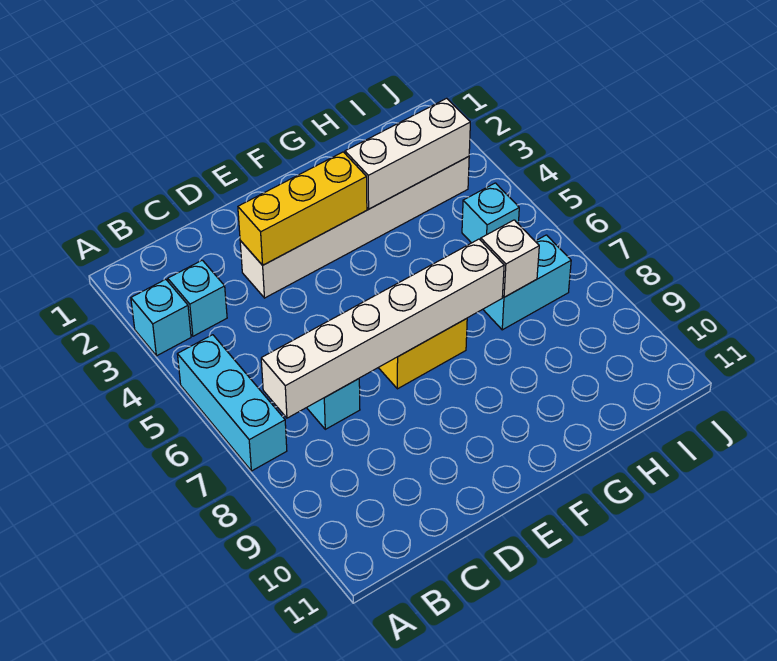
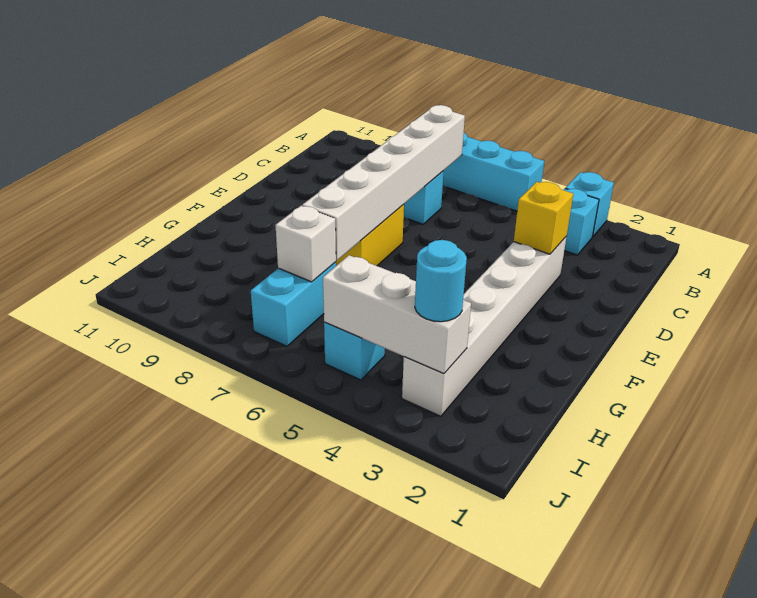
yellow 1x3 brick [238,152,367,265] -> yellow 1x1 brick [514,182,573,254]
white 1x3 brick [345,98,470,209] -> white 1x3 brick turned to [323,255,471,374]
none -> cyan 1x1 round brick [415,240,467,322]

